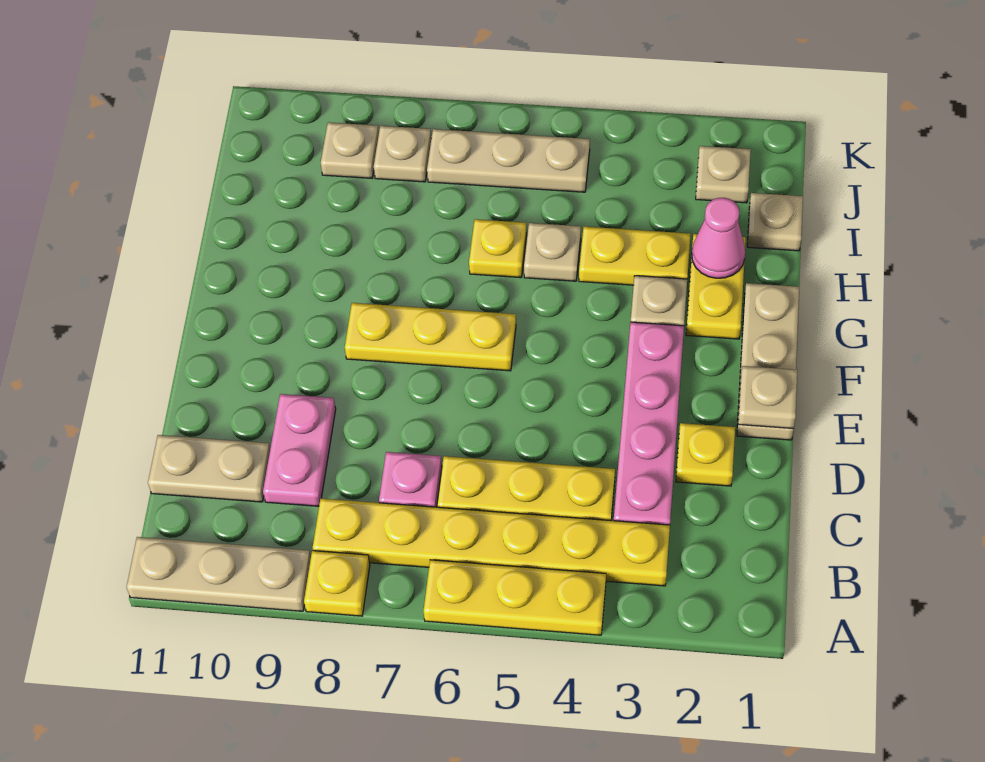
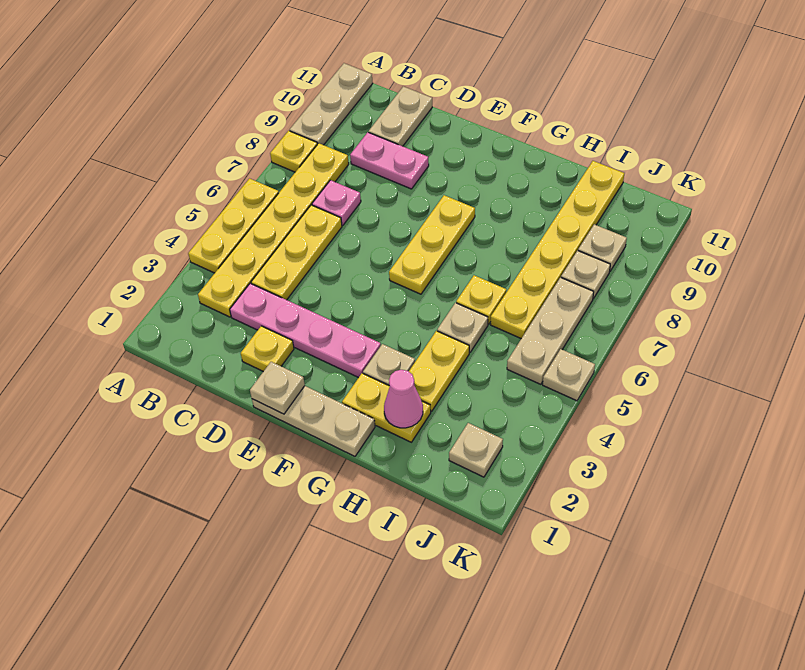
tan 1x1 plate [747,193,803,251] -> tan 1x1 plate moved to [543,349,595,401]
none -> yellow 1x6 plate [490,161,624,338]

